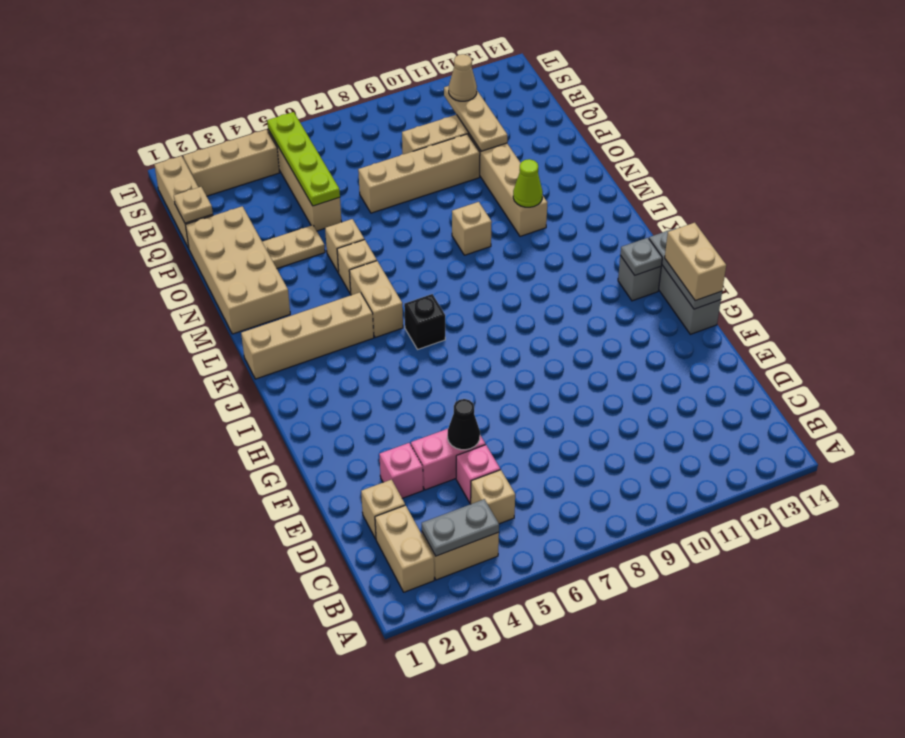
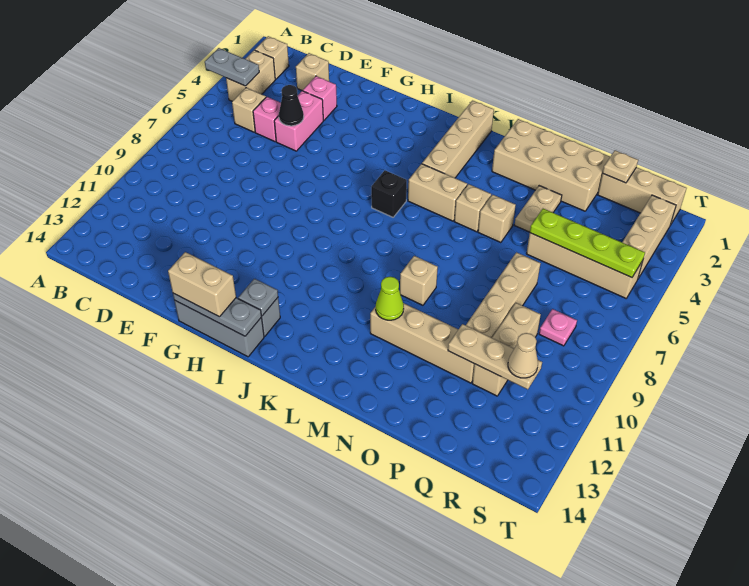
tan 1x2 brick [375,505,434,592] -> tan 1x1 brick [255,36,289,79]
grey 1x2 plate [422,499,499,556] -> grey 1x2 plate turned to [205,48,259,86]
none -> pink 1x1 plate [539,309,577,346]

